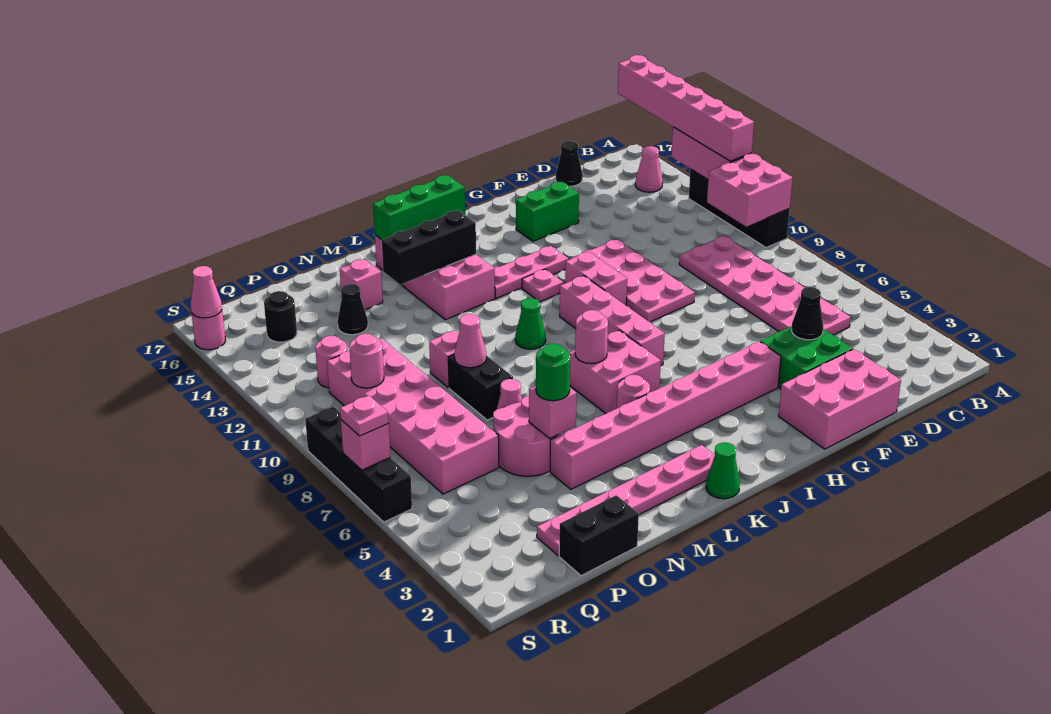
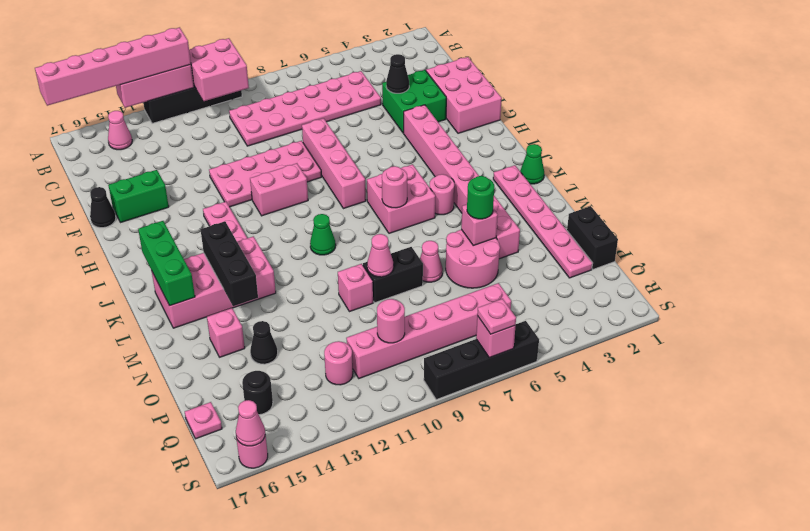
black 1x1 cone [555,141,583,186] -> black 1x1 cone moved to [90,187,116,228]
green 1x2 brick [516,182,579,241] -> green 1x2 brick turned to [108,170,169,223]
pink 1x4 brick [560,276,665,365] -> pink 1x4 brick turned to [302,118,366,209]
pink 1x1 plate [522,269,563,302] -> pink 1x1 plate moved to [185,402,222,439]
pink 2x6 brick [327,338,499,494] -> pink 1x6 brick [346,283,511,378]

